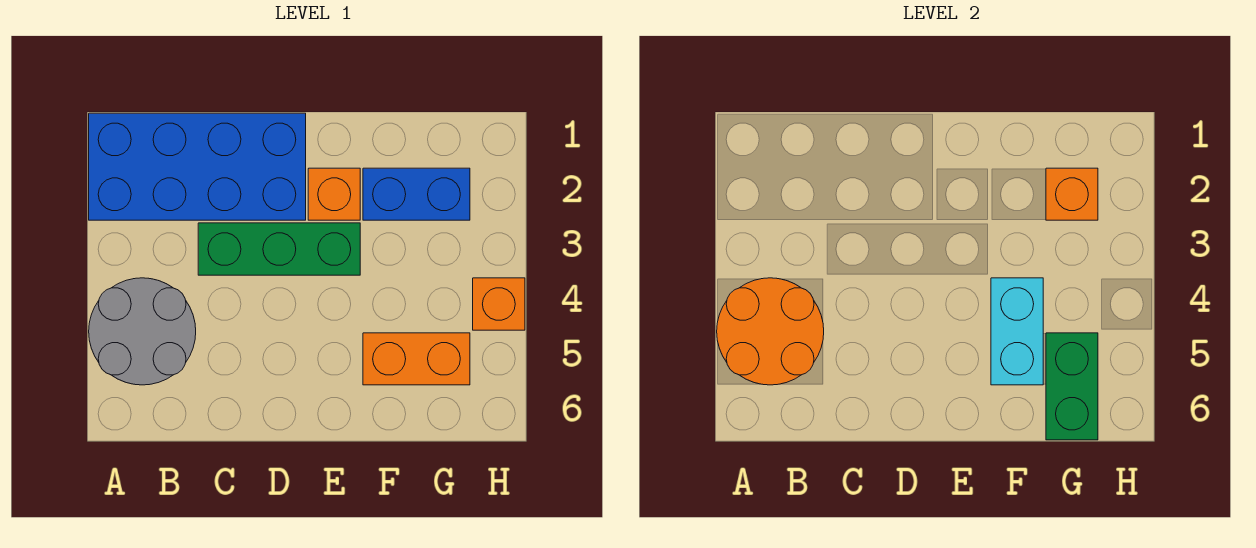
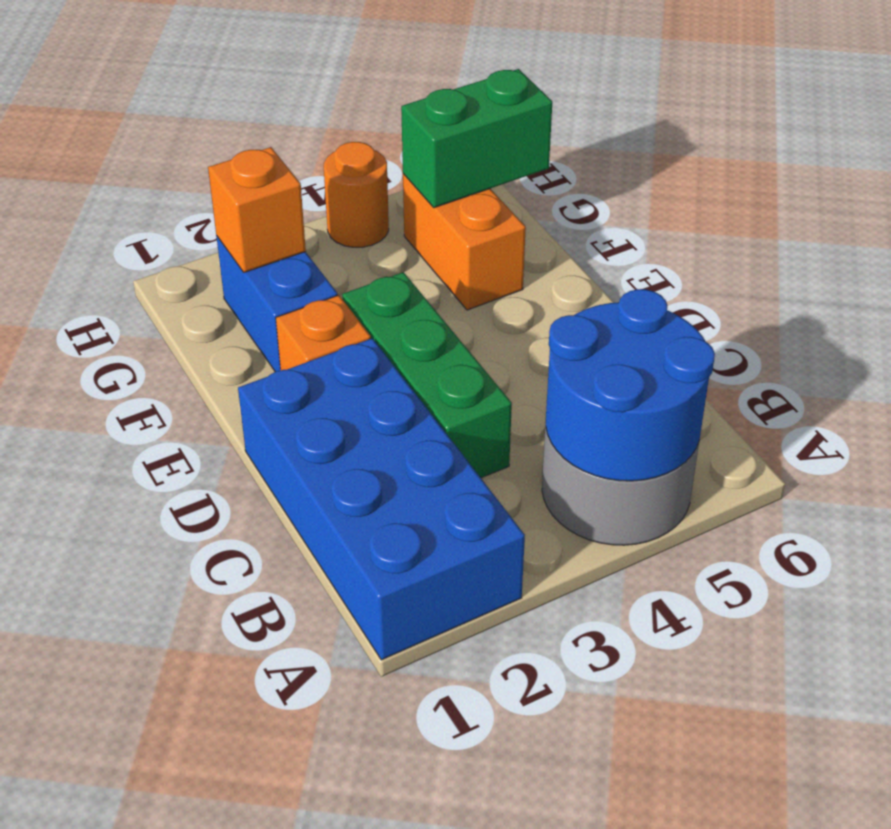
orange 2x2 round brick [717,278,824,385] -> blue 2x2 round brick [546,289,715,481]
cyan 1x2 brick [991,278,1043,385] -> none
orange 1x1 brick [473,278,525,330] -> orange 1x1 round brick [324,142,389,247]

